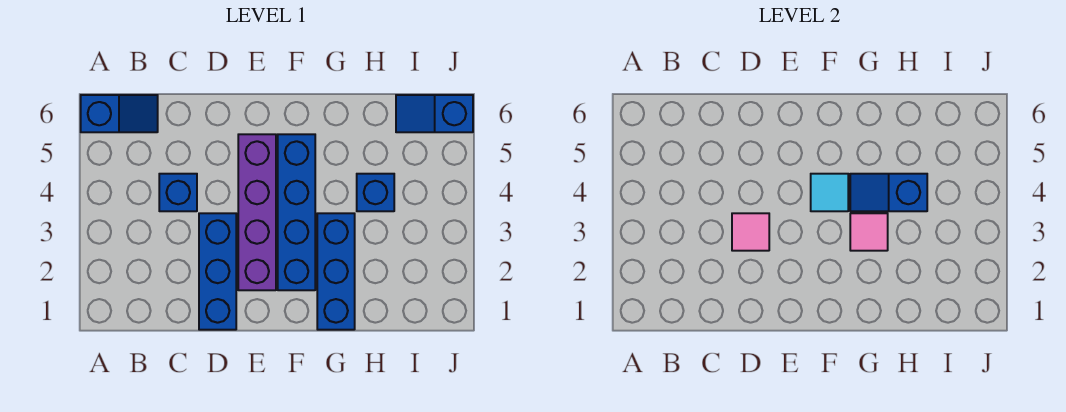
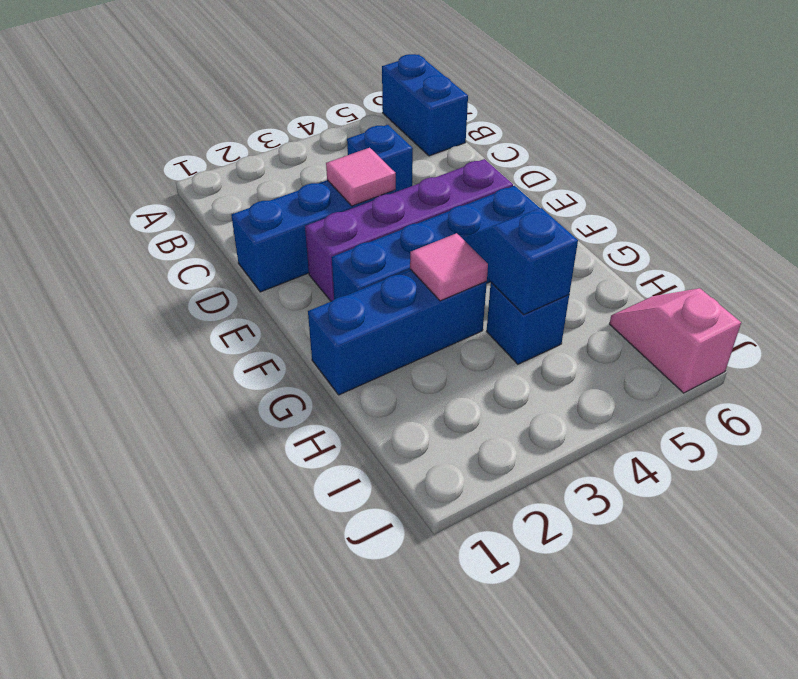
blue 1x2 slope [81,95,158,132] -> blue 1x2 brick [382,54,468,156]
cyan 1x1 tile [811,174,848,211] -> none
blue 1x2 slope [396,95,473,132] -> pink 1x2 slope [610,288,741,393]

